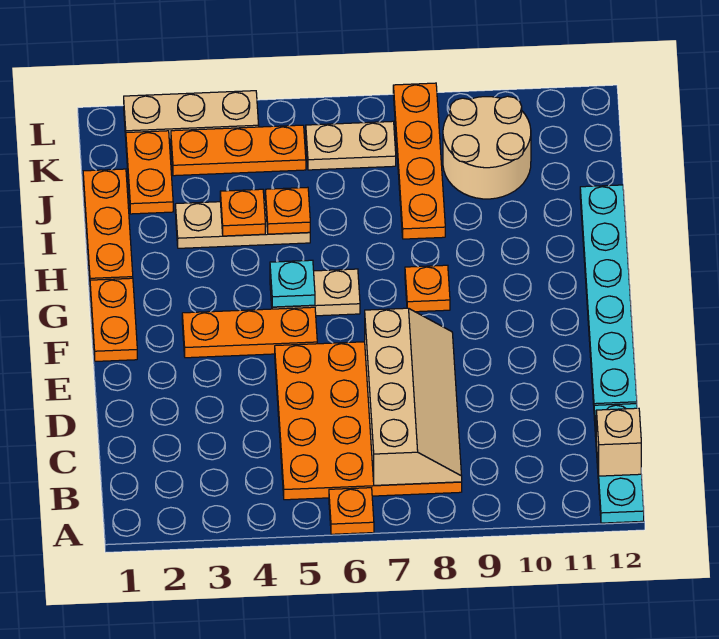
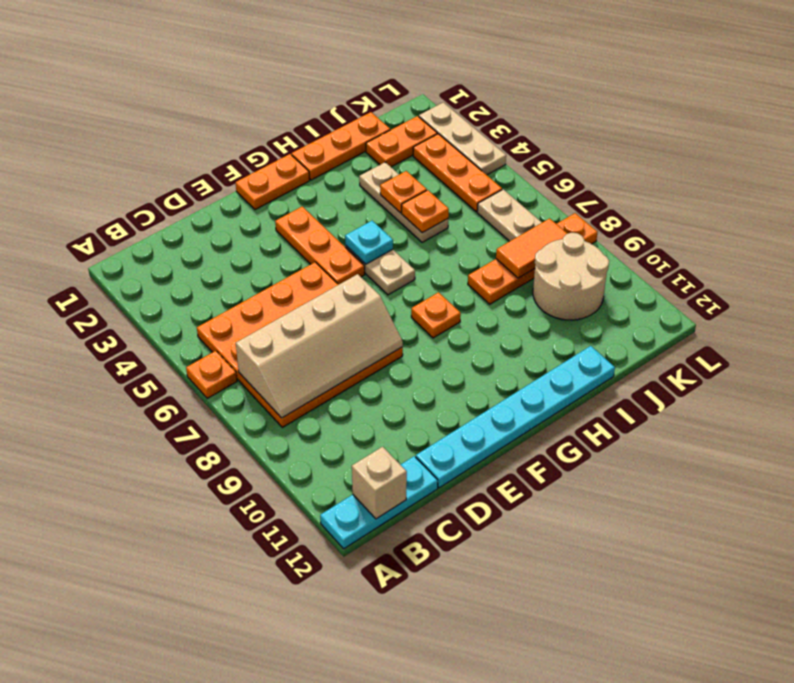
none -> orange 1x2 tile [496,218,568,278]

